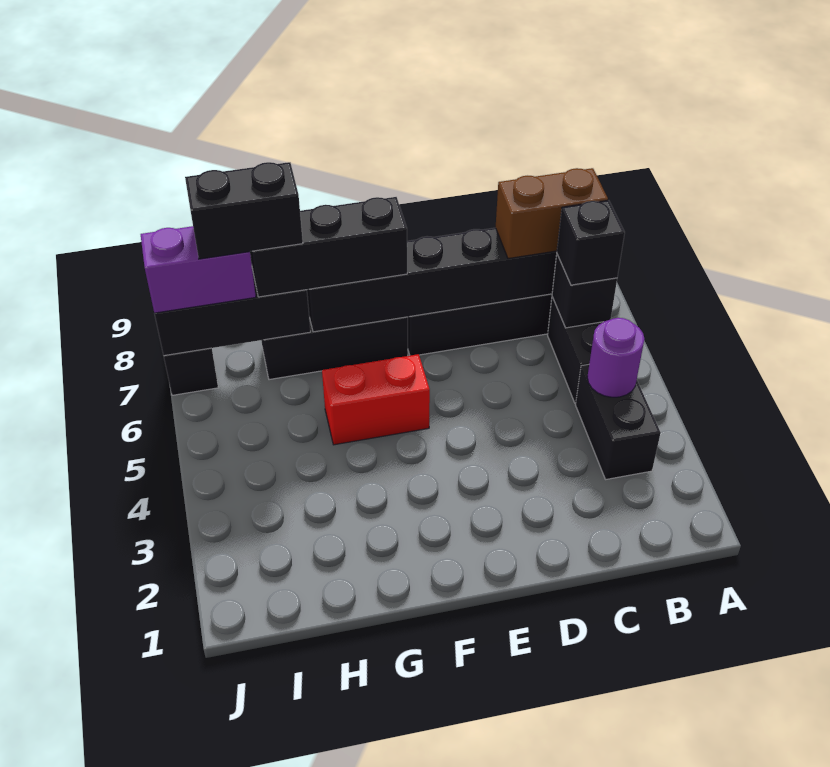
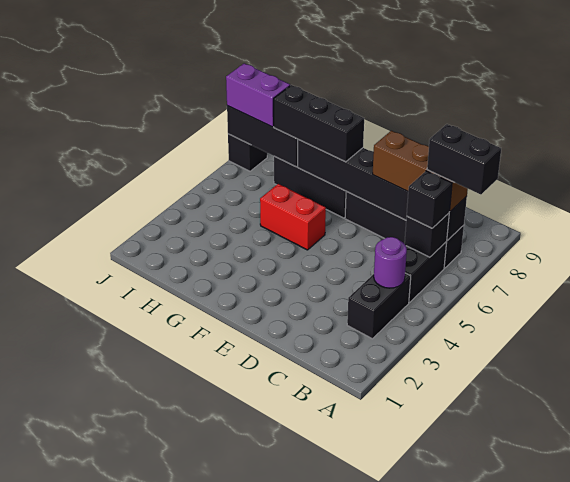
brown 1x2 brick [496,168,608,259] -> brown 1x3 brick [373,131,468,211]
black 1x2 brick [185,162,303,259] -> black 1x2 brick moved to [427,124,501,194]

